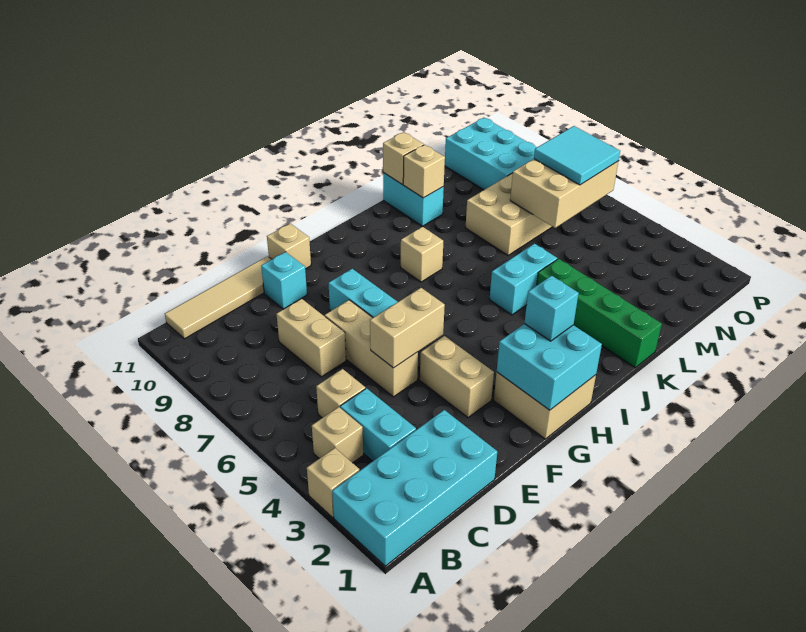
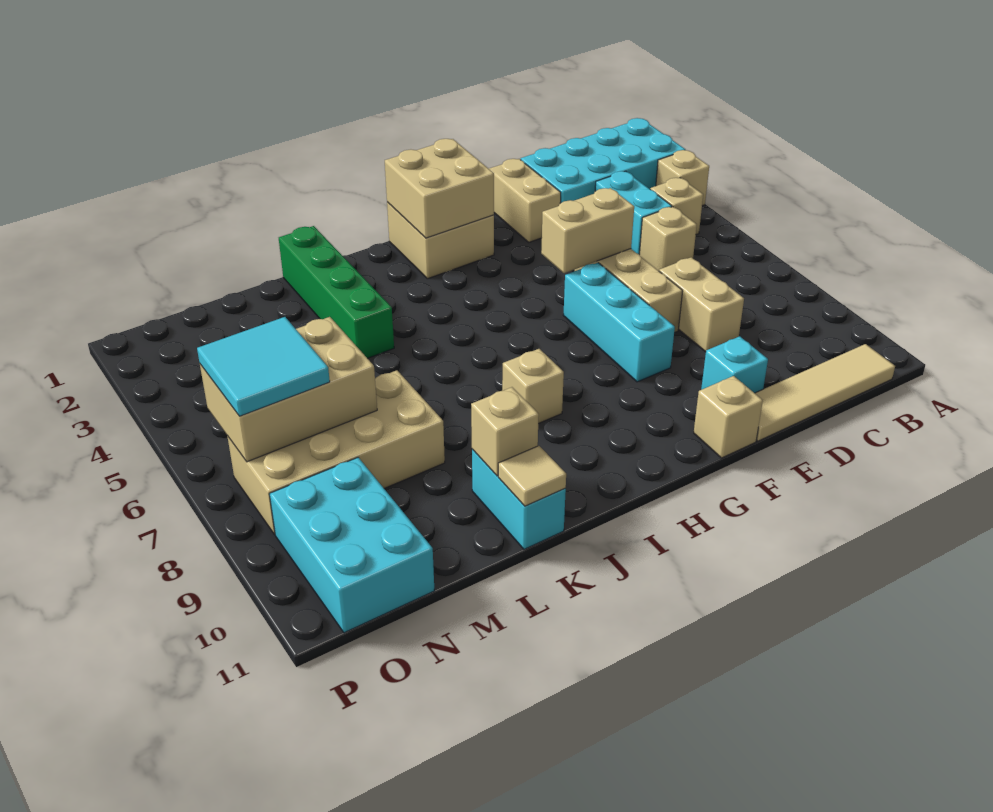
tan 1x2 brick [420,336,494,417] -> tan 1x2 brick moved to [489,159,561,242]
cyan 2x2 brick [497,324,602,410] -> tan 2x2 brick [385,139,494,238]
cyan 1x1 brick [524,276,579,341] -> none
cyan 1x2 brick [490,244,557,315] -> none
tan 1x1 brick [383,132,424,184] -> tan 1x1 tile [498,446,566,506]

